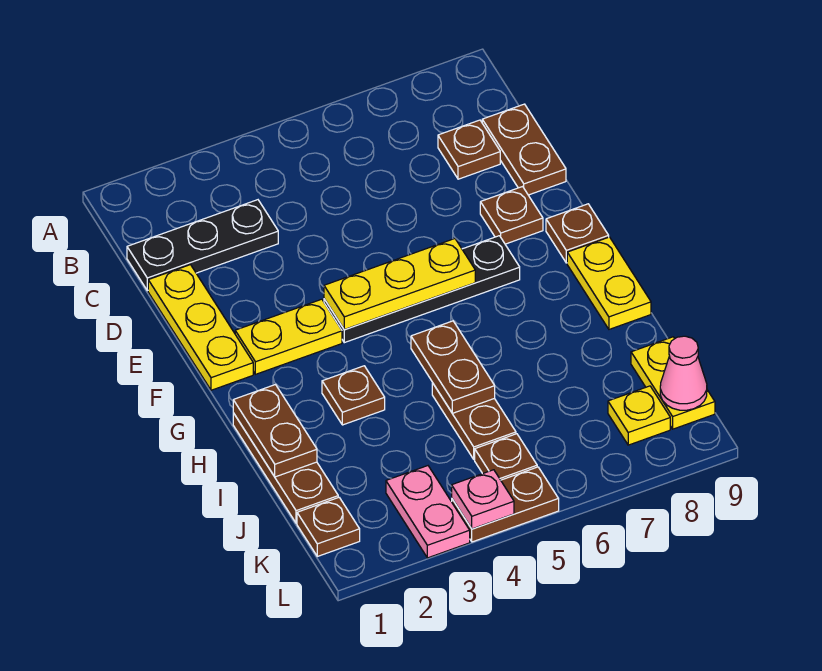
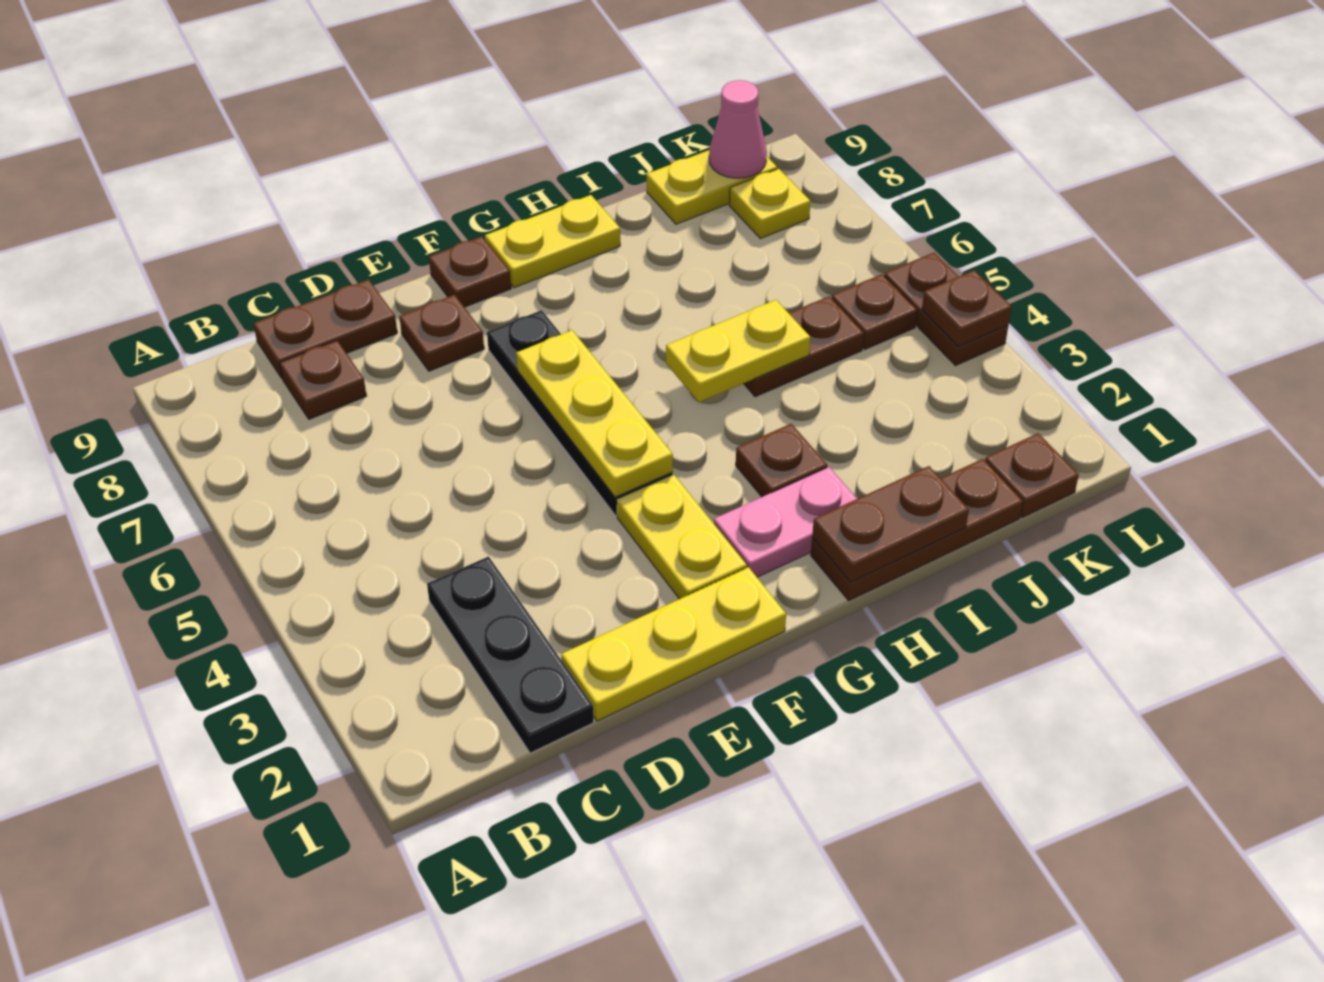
brown 1x2 plate [411,321,495,413] -> yellow 1x2 plate [666,300,810,402]
pink 1x2 plate [386,466,470,558] -> pink 1x2 plate moved to [714,467,857,577]
pink 1x1 plate [452,470,514,529] -> brown 1x1 plate [922,270,1012,347]

